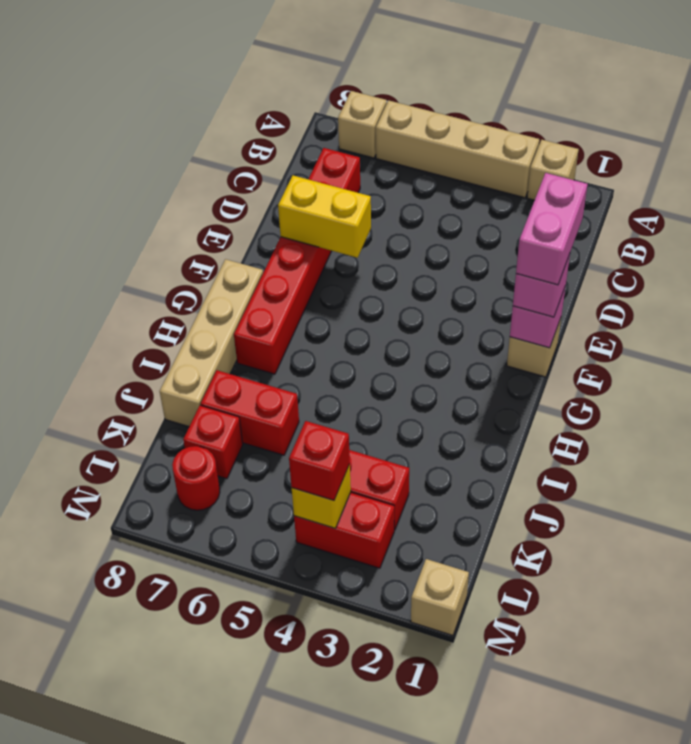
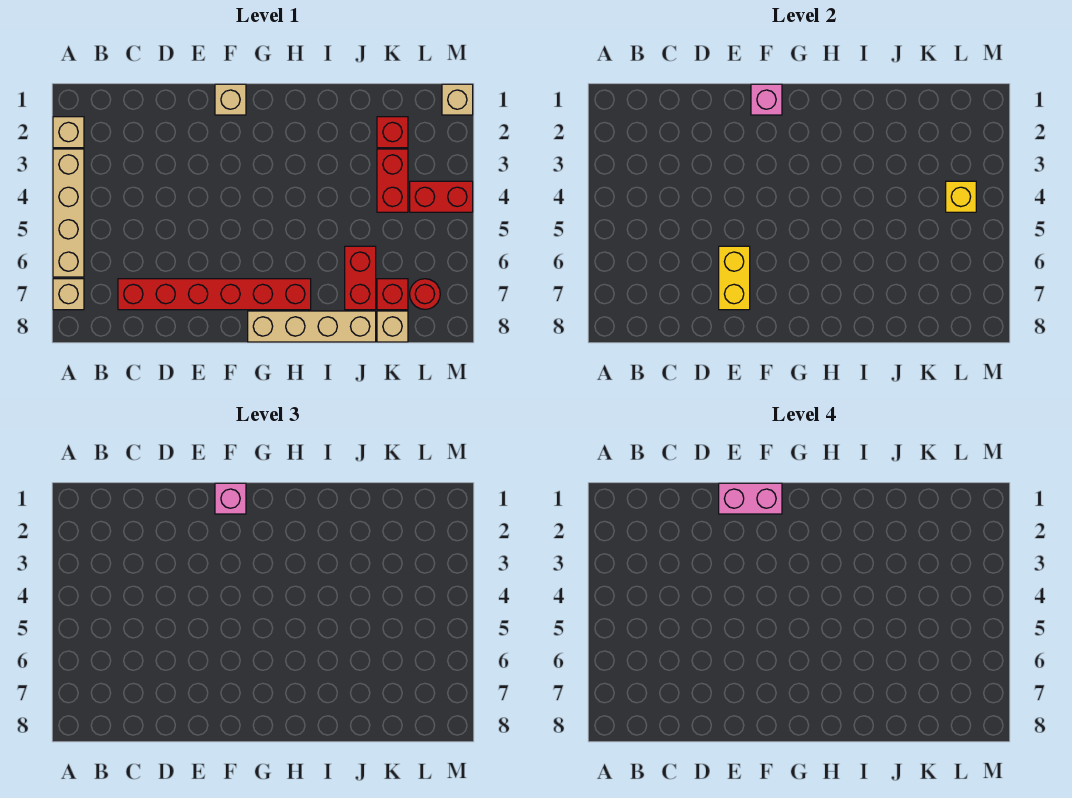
none -> tan 1x1 brick [377,311,408,342]
red 1x2 brick [294,492,394,568] -> red 1x2 brick turned to [410,181,473,212]
red 1x1 brick [289,421,350,500] -> red 1x1 brick moved to [377,117,408,148]

